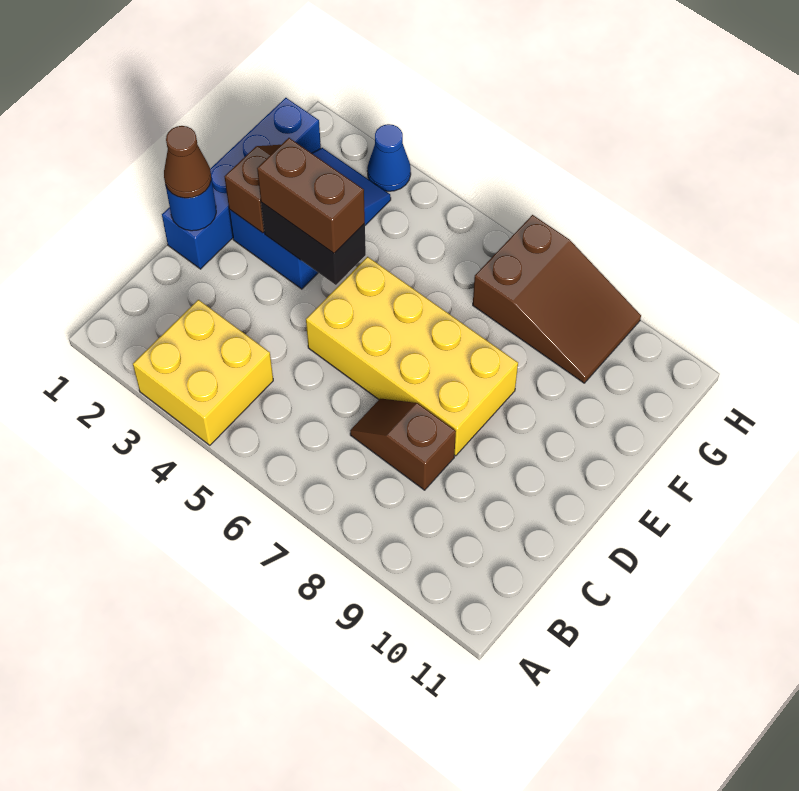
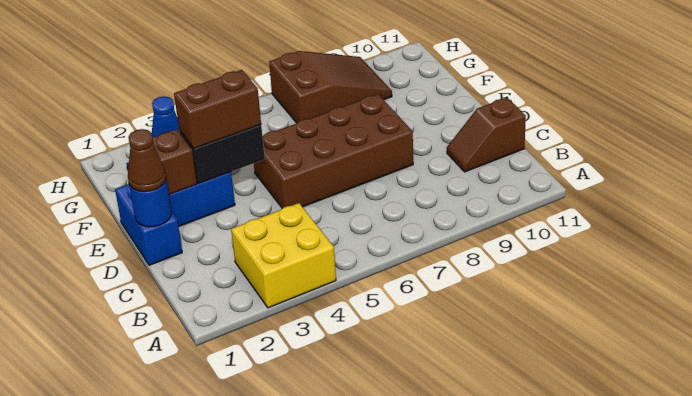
brown 1x2 slope [350,399,456,490] -> brown 1x2 slope moved to [447,98,526,172]
blue 1x4 brick [162,98,321,269] -> blue 1x2 brick [115,184,182,265]
yellow 2x4 brick [306,257,518,456] -> brown 2x4 brick [254,94,413,208]

